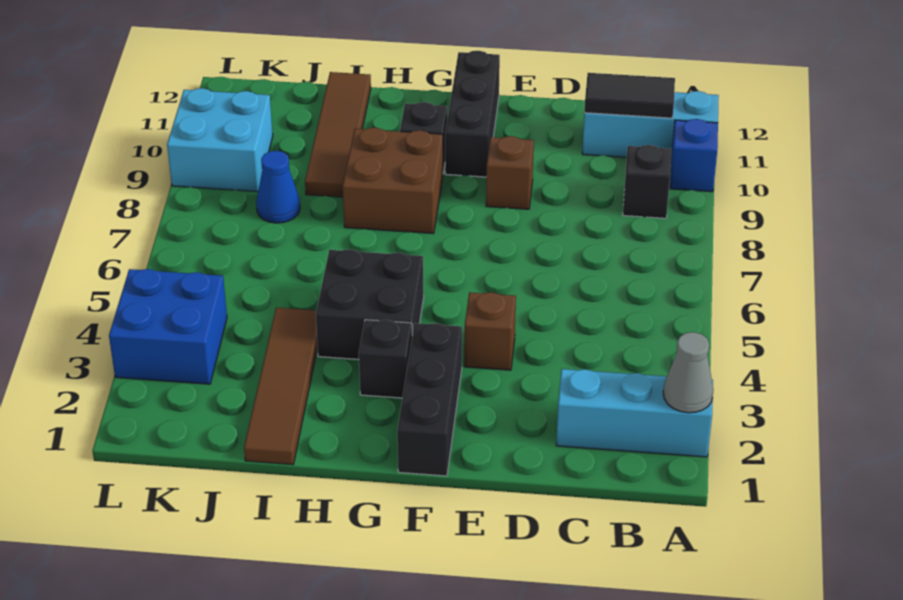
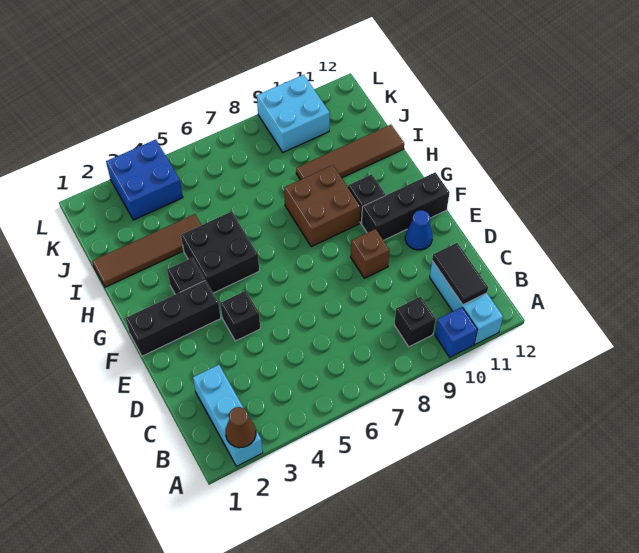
grey 1x1 cone [663,332,713,413] -> brown 1x1 cone [226,407,256,448]
brown 1x1 brick [464,292,516,370] -> black 1x1 brick [220,291,260,341]
blue 1x1 cone [256,151,300,223] -> blue 1x1 cone moved to [405,210,433,250]

